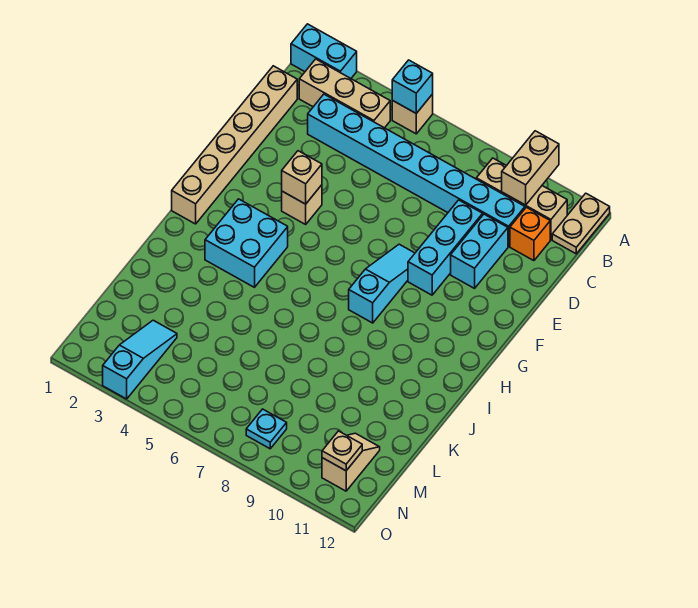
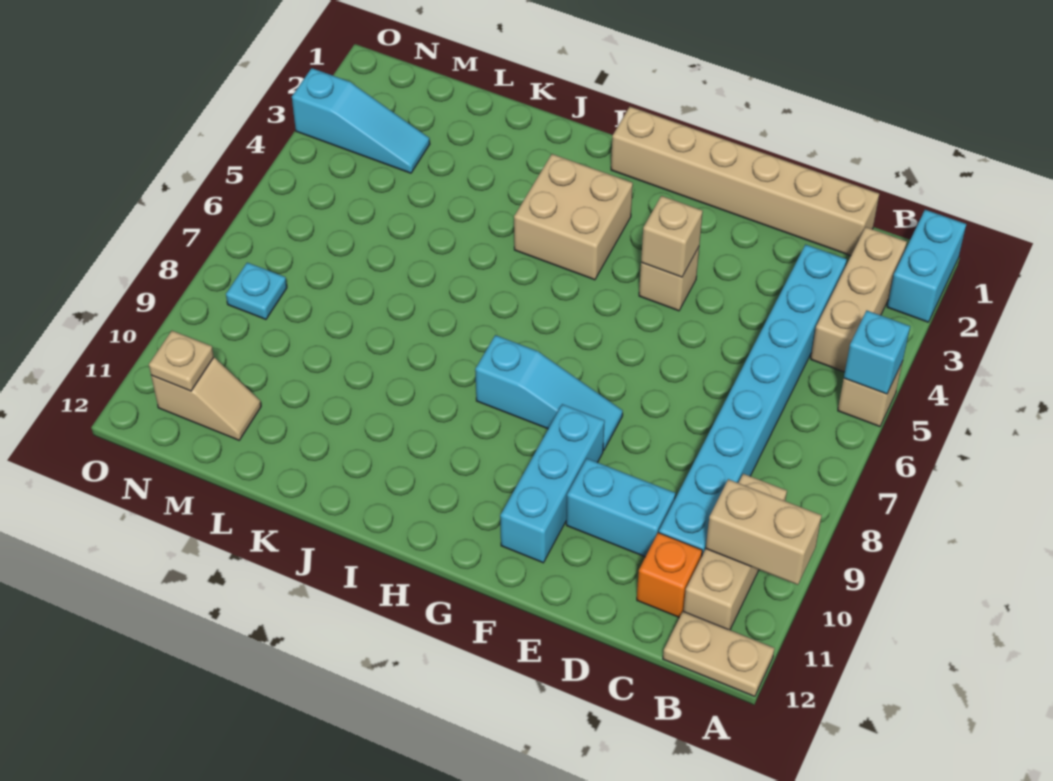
cyan 1x3 brick [408,200,483,295] -> cyan 1x3 brick turned to [500,404,605,563]
cyan 2x2 brick [205,199,288,287] -> tan 2x2 brick [514,154,633,280]

